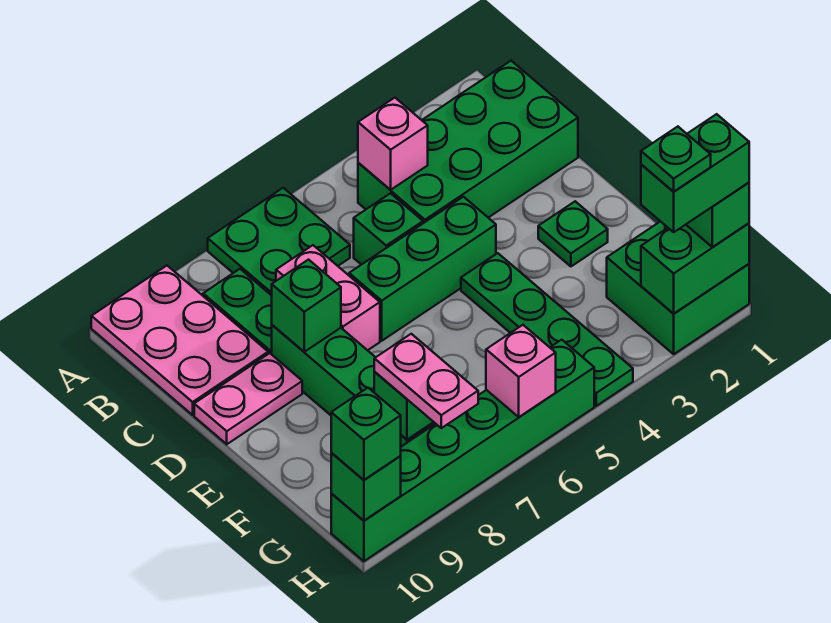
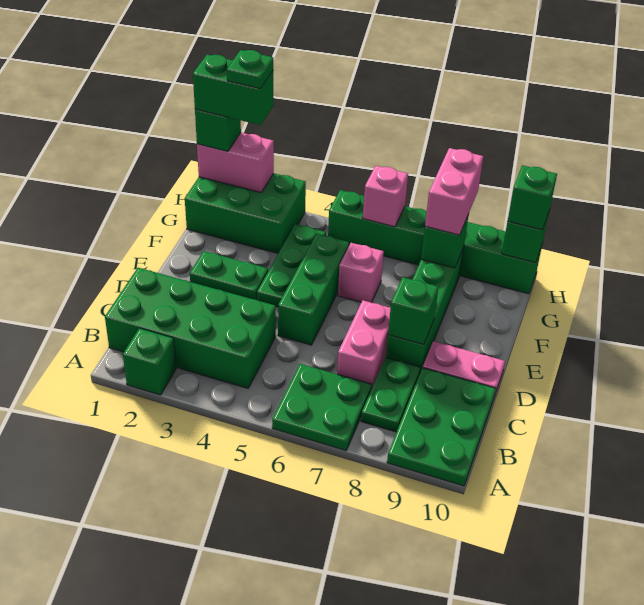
pink 2x3 plate [91,266,268,415] -> green 2x3 plate [387,368,496,486]
pink 1x1 brick [358,98,428,190] -> pink 1x1 brick moved to [338,243,384,303]
green 1x1 brick [354,193,423,265] -> green 1x1 brick moved to [123,328,176,395]
green 1x3 brick [349,197,496,341] -> green 1x3 brick turned to [278,234,349,345]
green 1x1 plate [538,201,608,266] -> green 1x2 plate [190,251,268,300]
green 1x4 plate [461,253,633,406] -> green 1x3 plate [257,224,326,307]
green 2x2 brick [607,221,749,354] -> green 2x3 brick [185,173,306,253]
pink 1x2 plate [374,334,478,428] -> pink 1x2 brick [425,148,483,235]
green 1x2 brick [641,223,749,313] -> pink 1x2 brick [197,133,274,193]

